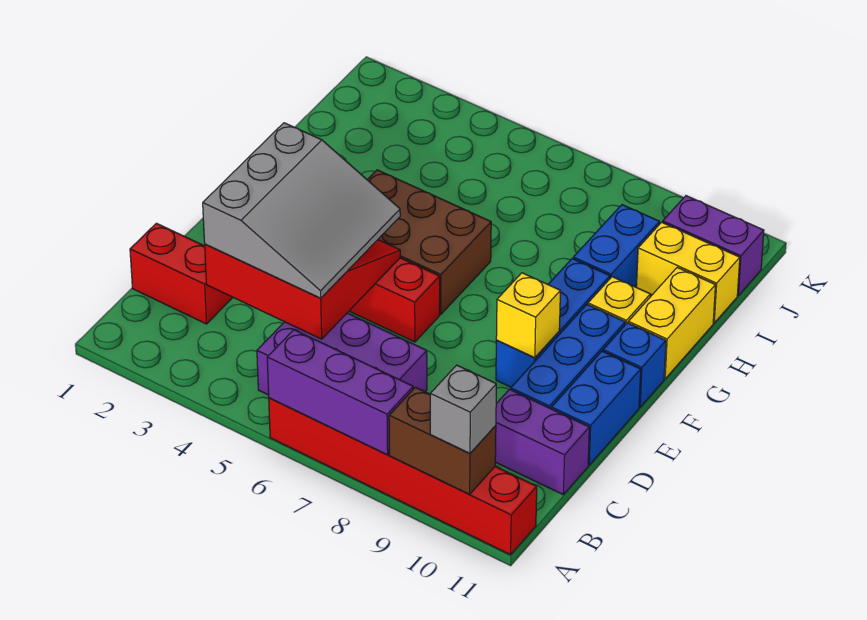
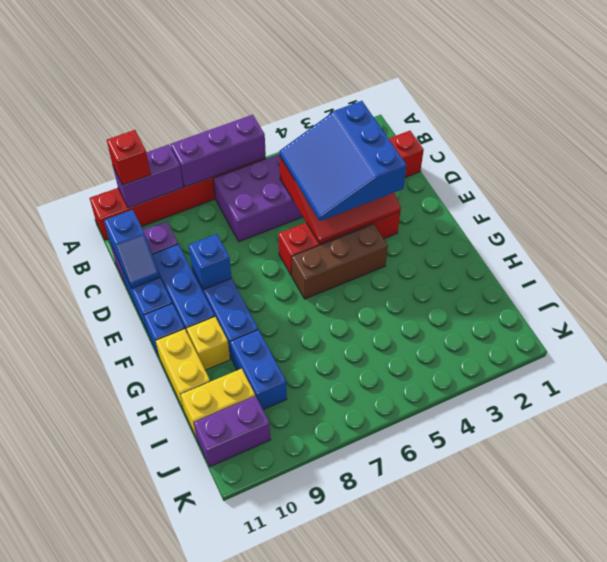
brown 1x2 brick [389,387,496,494] -> purple 1x2 brick [113,145,183,208]
grey 1x1 brick [430,365,496,454] -> red 1x1 brick [107,130,151,185]
grey 3x3 slope [203,123,400,298] -> blue 3x3 slope [279,101,406,221]
none -> blue 1x2 slope [104,210,160,289]
yellow 1x1 brick [496,273,560,358] -> blue 1x1 brick [188,234,232,289]
brown 2x3 brick [367,170,491,314] -> brown 1x3 brick [292,224,388,299]

